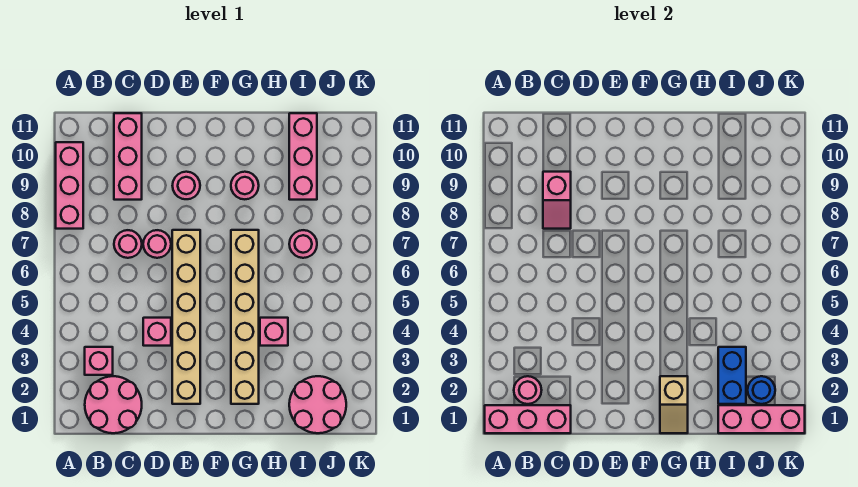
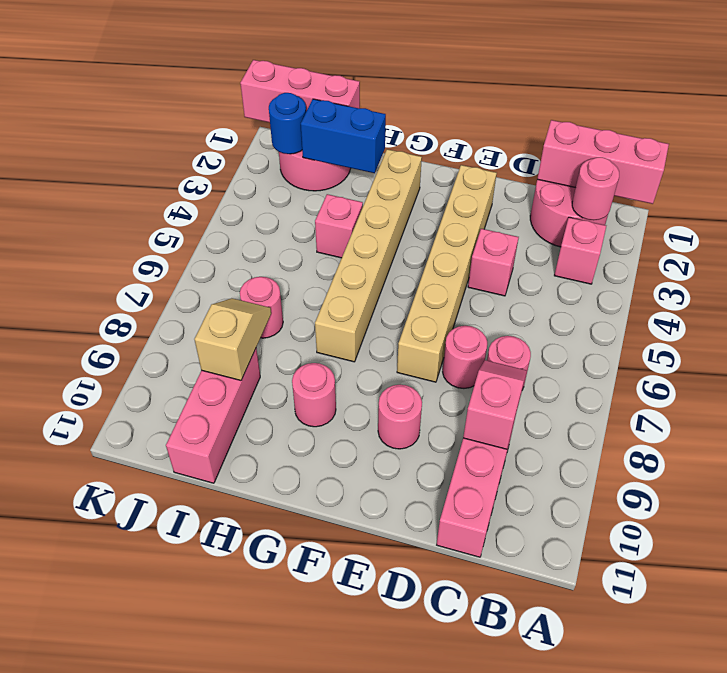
pink 1x3 brick [56,142,83,229] -> none
tan 1x2 slope [660,376,688,433] -> tan 1x2 slope moved to [194,298,271,380]
blue 1x2 brick [718,347,746,404] -> blue 1x2 brick turned to [301,99,386,173]

